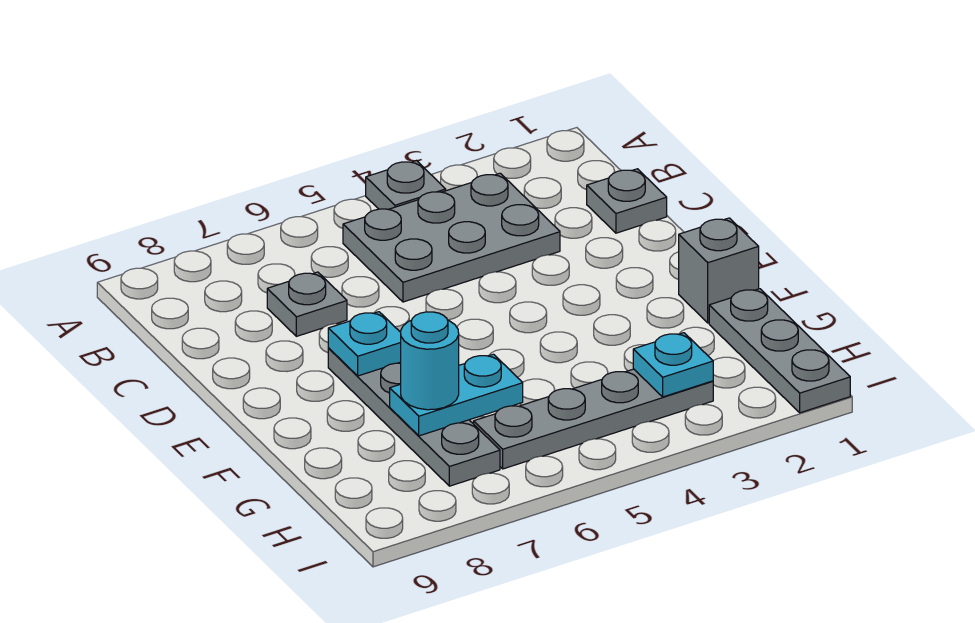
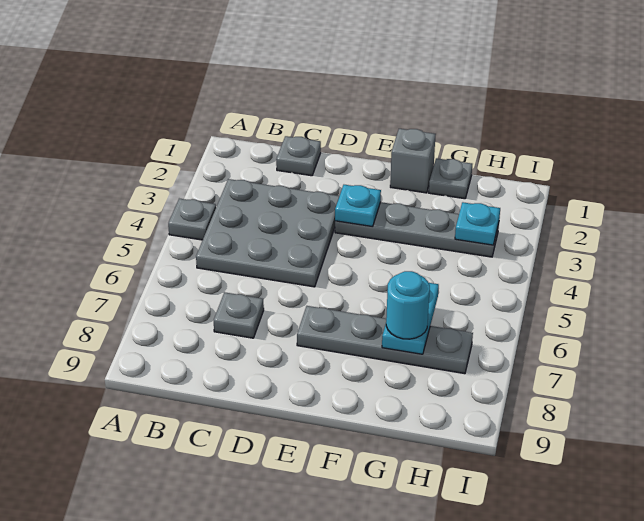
grey 2x3 plate [343,173,560,302] -> grey 3x3 plate [196,179,339,287]
cyan 1x1 plate [328,312,401,376] -> cyan 1x1 plate moved to [335,185,381,227]
grey 1x3 plate [709,289,850,413] -> grey 1x1 plate [429,158,472,199]
grey 1x4 plate [474,369,713,469] -> grey 1x4 plate turned to [335,202,499,257]

